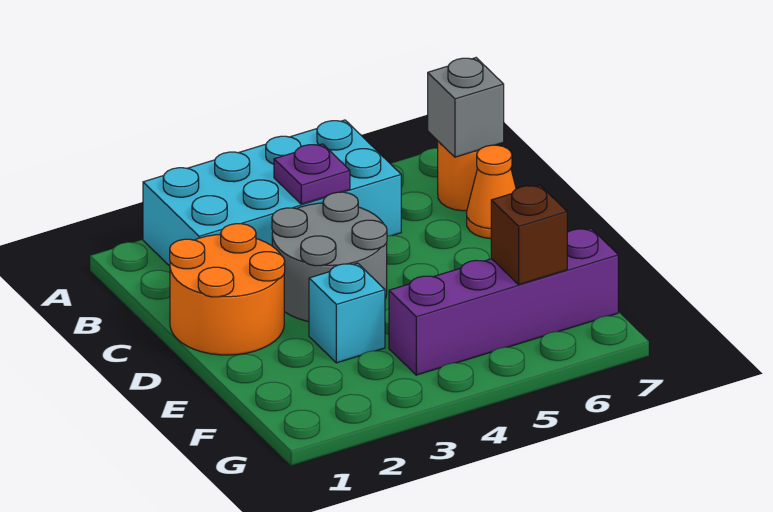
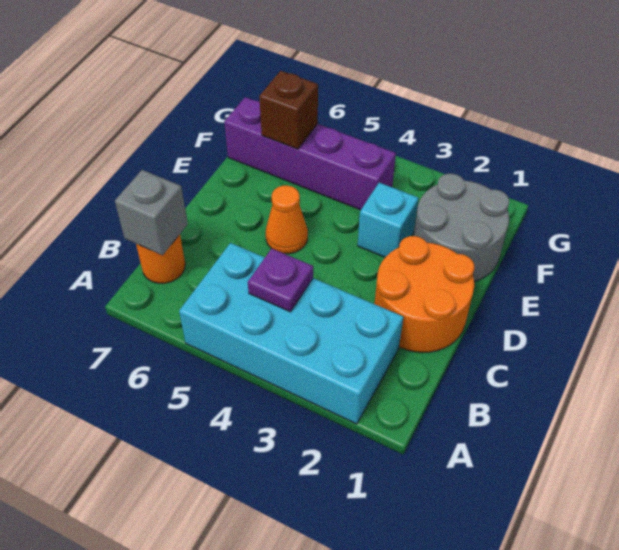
grey 2x2 round brick [272,192,387,321] -> grey 2x2 round brick moved to [414,174,509,282]
orange 1x1 cone [467,145,516,239] -> orange 1x1 cone moved to [266,186,308,254]

